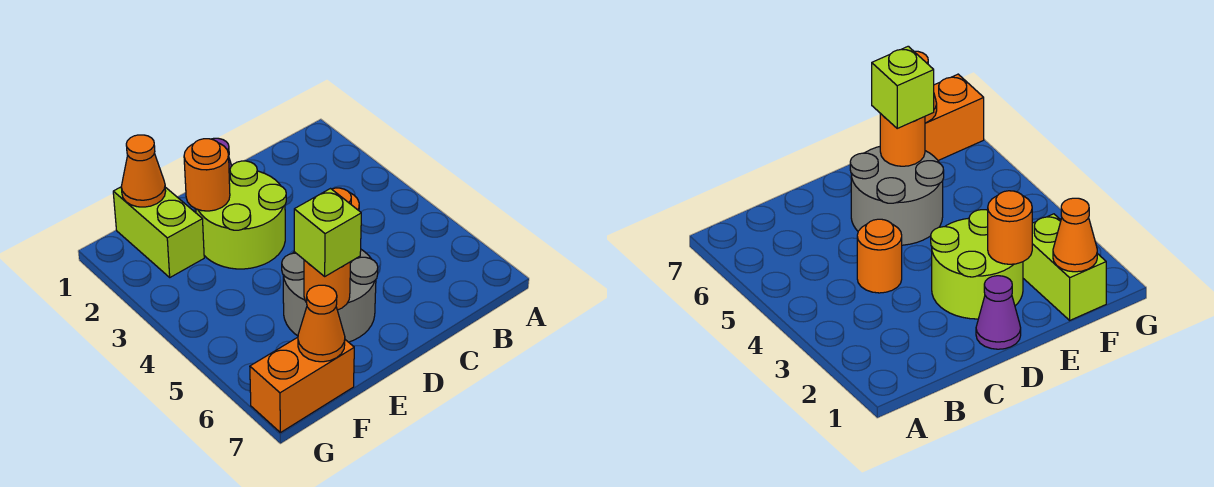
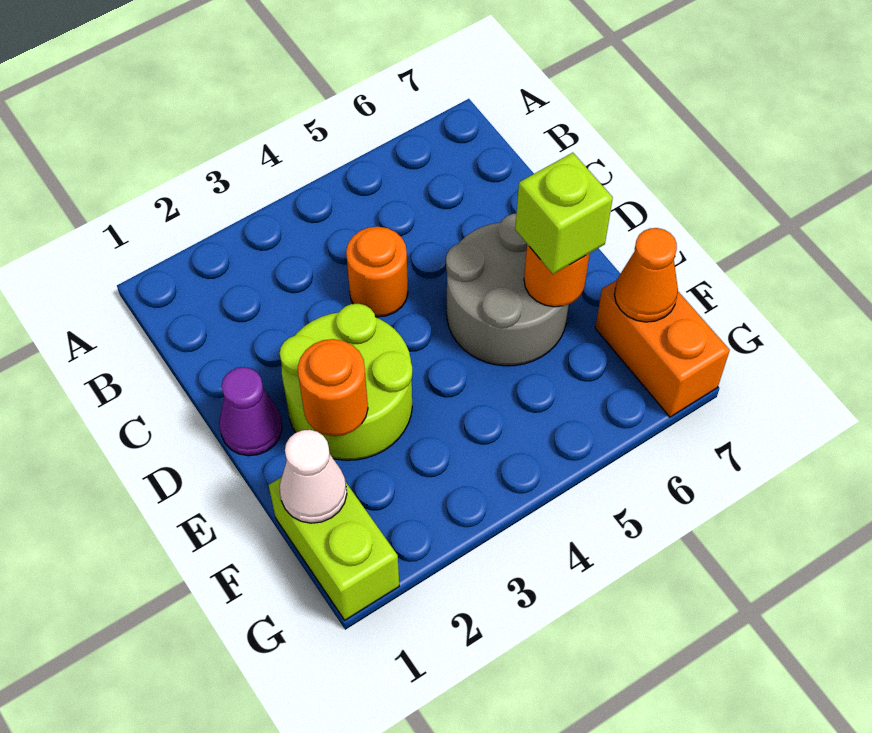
lime 1x2 brick [113,187,204,277] -> lime 1x2 brick turned to [269,477,399,620]
orange 1x1 cone [121,135,166,207] -> white 1x1 cone [280,430,347,523]

